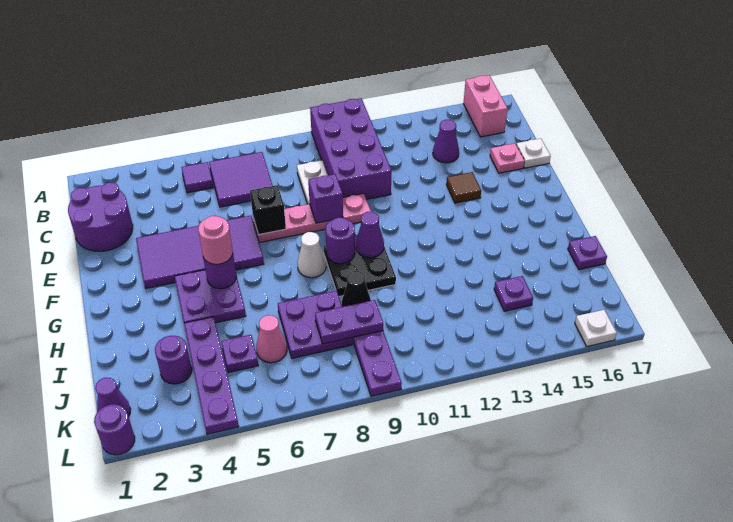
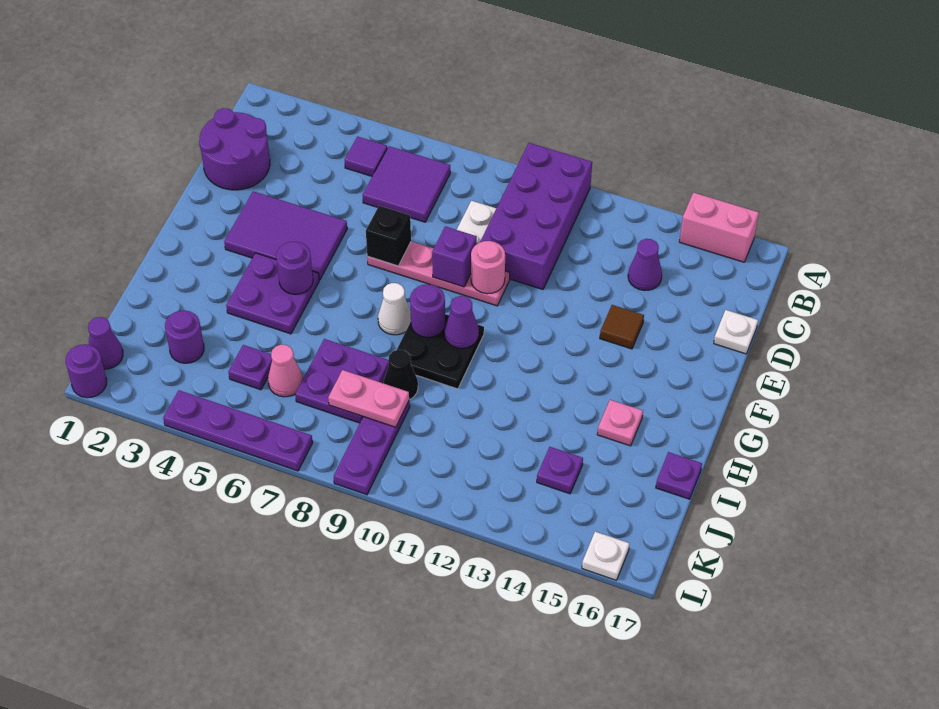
pink 1x2 brick [463,75,507,137] -> pink 1x2 brick turned to [679,193,759,262]
pink 1x1 plate [490,143,525,173] -> pink 1x1 plate moved to [597,400,643,446]
purple 2x4 tile [136,216,264,288] -> purple 2x3 tile [224,191,347,280]
pink 1x1 round brick [198,216,233,264] -> pink 1x1 round brick moved to [471,241,505,294]
purple 1x4 plate [184,317,239,434] -> purple 1x4 plate turned to [163,390,313,471]
purple 1x2 plate [315,300,383,344] -> pink 1x2 plate [328,370,409,427]

